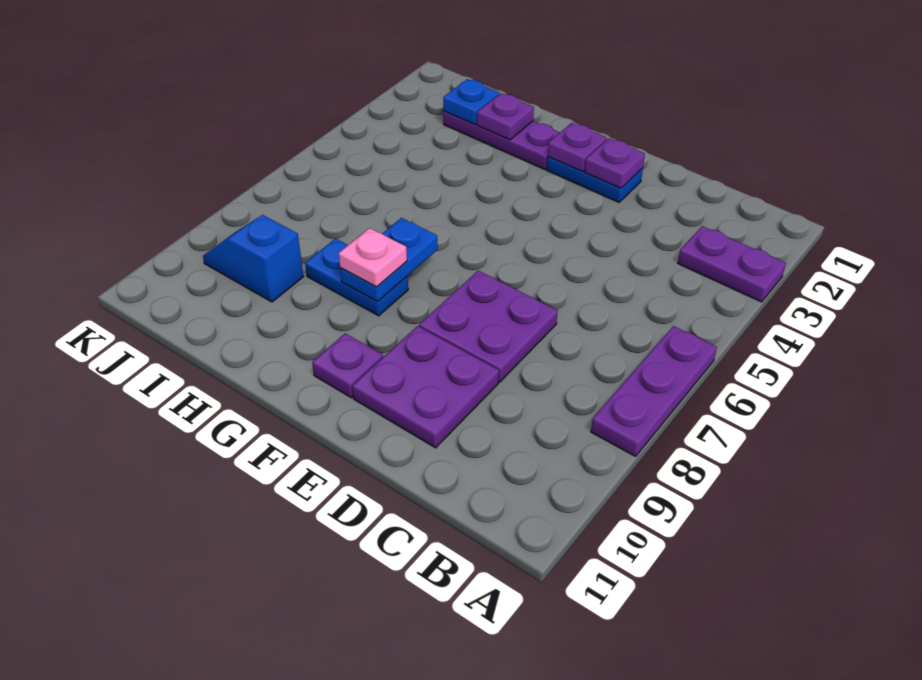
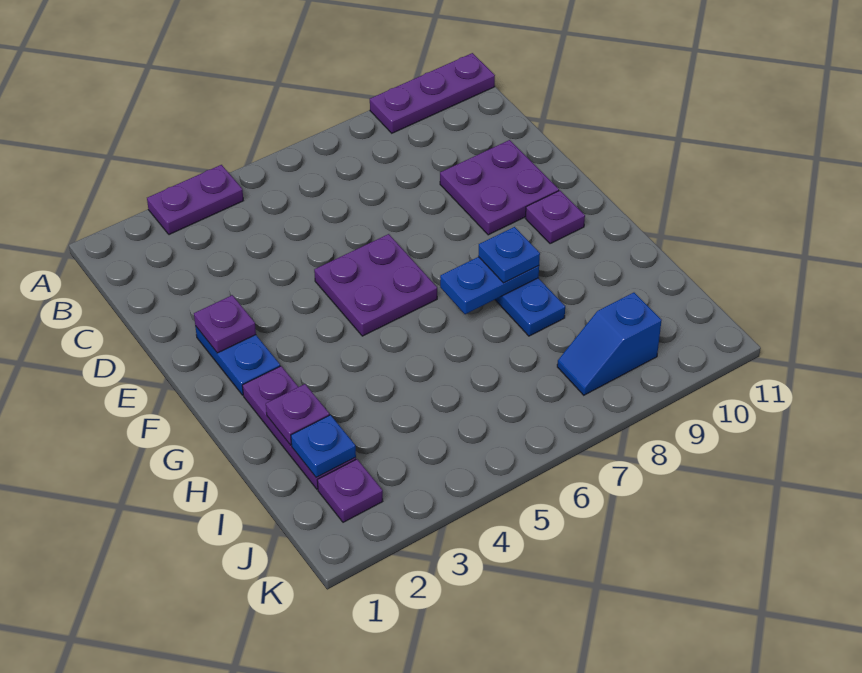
purple 1x2 plate [678,226,786,302] -> purple 1x2 plate turned to [147,165,243,235]
purple 1x3 plate [591,326,717,456] -> purple 1x3 plate moved to [370,53,495,133]
purple 2x2 plate [419,271,558,382] -> purple 2x2 plate moved to [314,234,437,336]
purple 1x1 plate [548,123,607,172] -> purple 1x1 plate moved to [317,459,383,522]
pink 1x1 plate [339,228,407,287] -> blue 1x1 plate [478,227,540,283]
blue 1x2 slope [203,215,304,302] -> blue 1x2 slope turned to [557,293,662,395]

